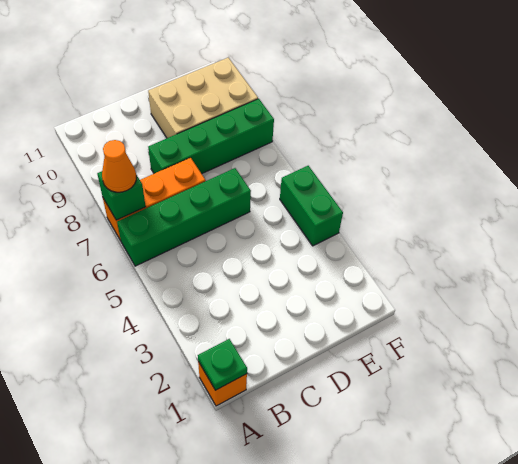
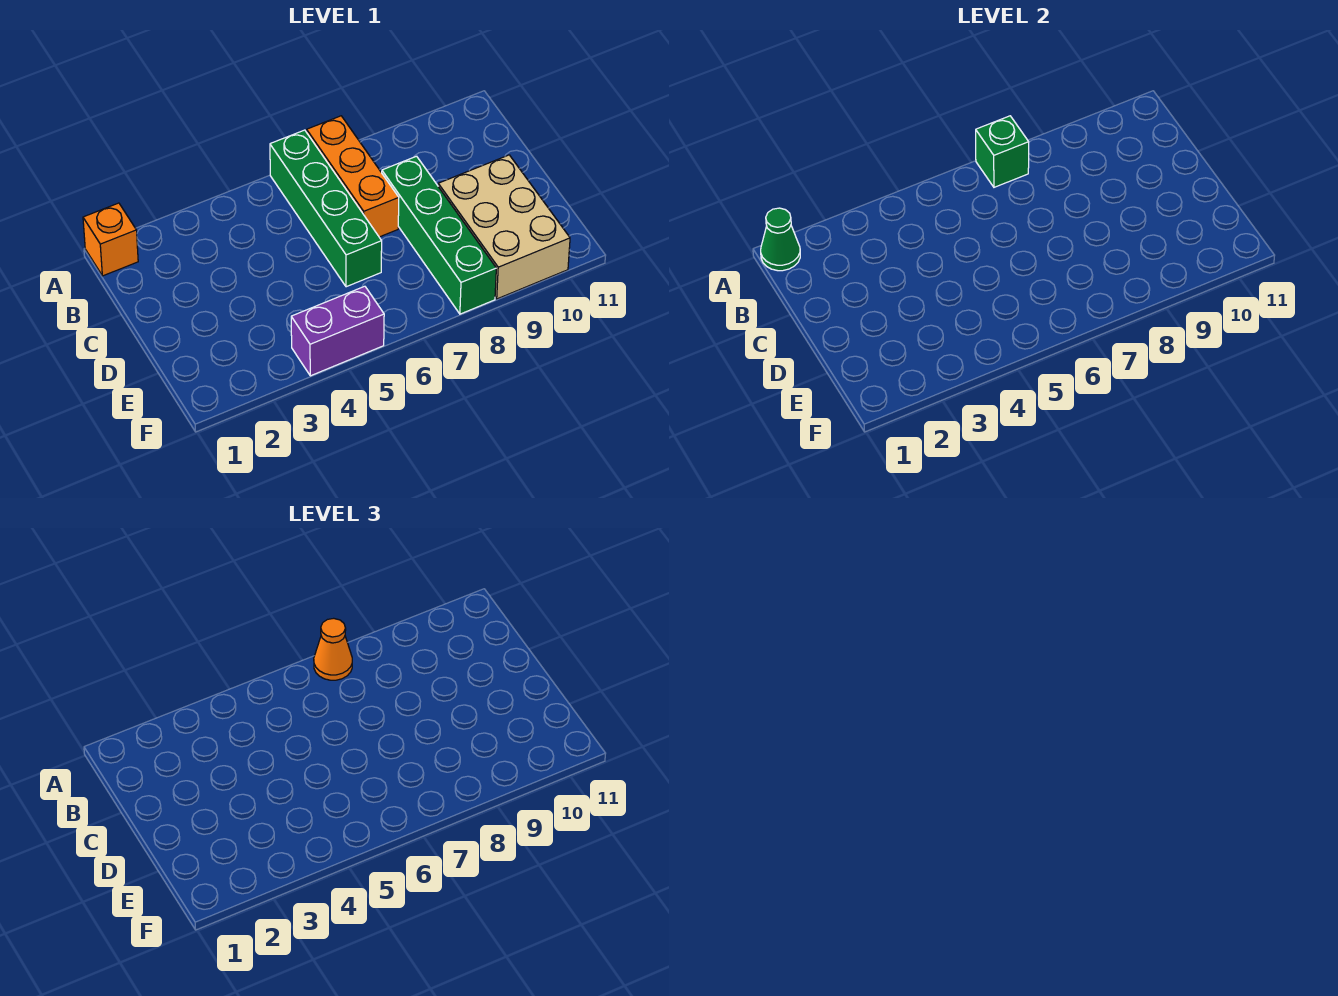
green 1x1 plate [198,339,247,390] -> green 1x1 cone [761,208,800,271]
green 1x2 brick [280,166,343,246] -> purple 1x2 brick [291,286,384,376]

